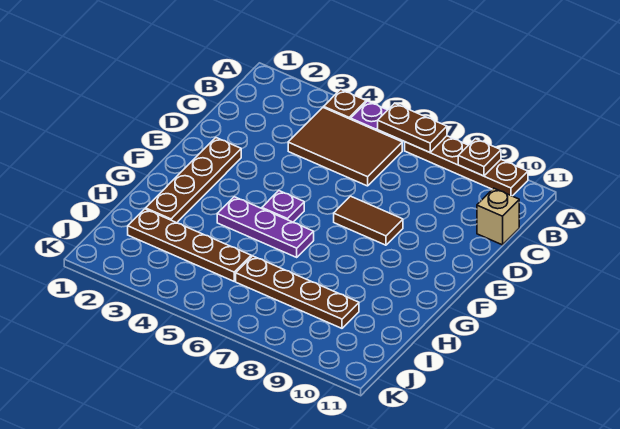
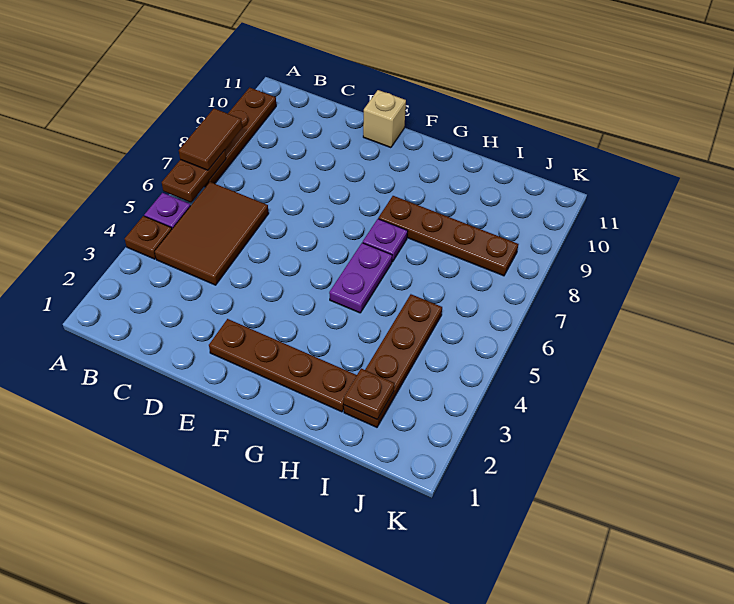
brown 1x1 plate [458,139,501,176] -> brown 1x1 plate moved to [344,369,394,420]
tan 1x1 brick [477,188,519,245] -> tan 1x1 brick moved to [363,90,406,148]
brown 1x2 tile [334,196,403,245] -> brown 1x2 tile moved to [179,109,242,170]
purple 1x1 plate [262,191,304,222] -> purple 1x1 plate moved to [363,219,408,262]
purple 1x3 plate [217,197,314,257] -> purple 1x2 plate [329,243,392,313]
brown 1x4 plate [236,256,359,328] -> brown 1x4 plate turned to [378,196,518,276]

